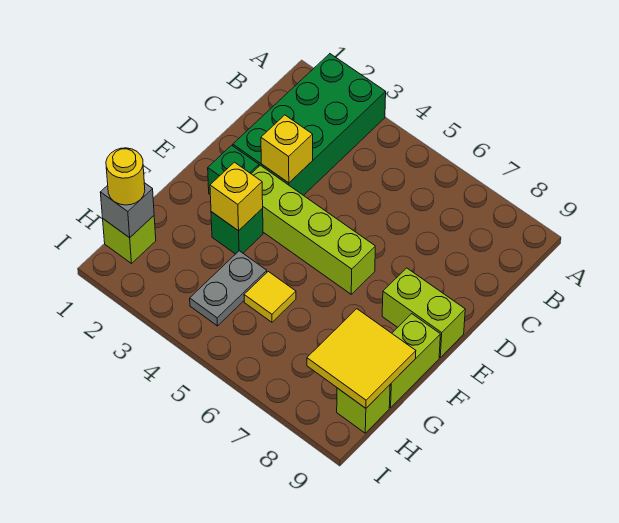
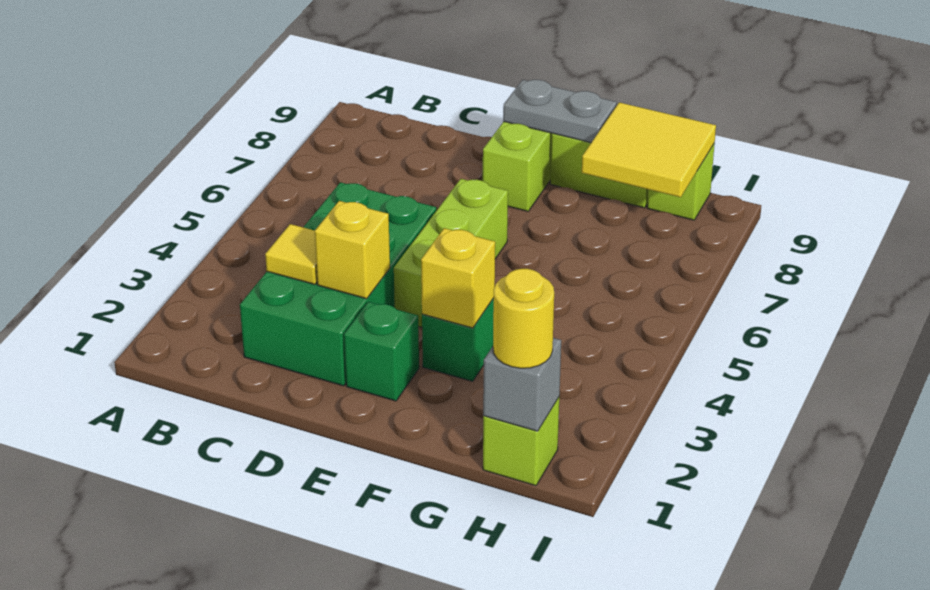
green 2x4 brick [233,54,386,196] -> green 2x4 brick turned to [240,182,436,386]
lime 1x4 brick [251,165,375,294] -> lime 1x3 brick [394,179,508,327]
grey 1x2 plate [190,251,267,326] -> grey 1x2 plate moved to [503,80,617,143]
yellow 1x1 tile [244,272,296,322] -> yellow 1x1 tile moved to [265,224,317,284]

